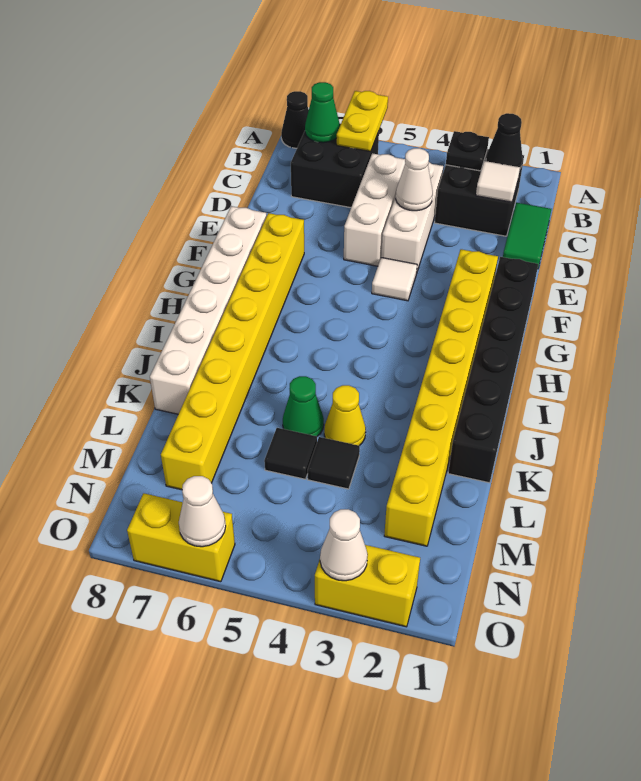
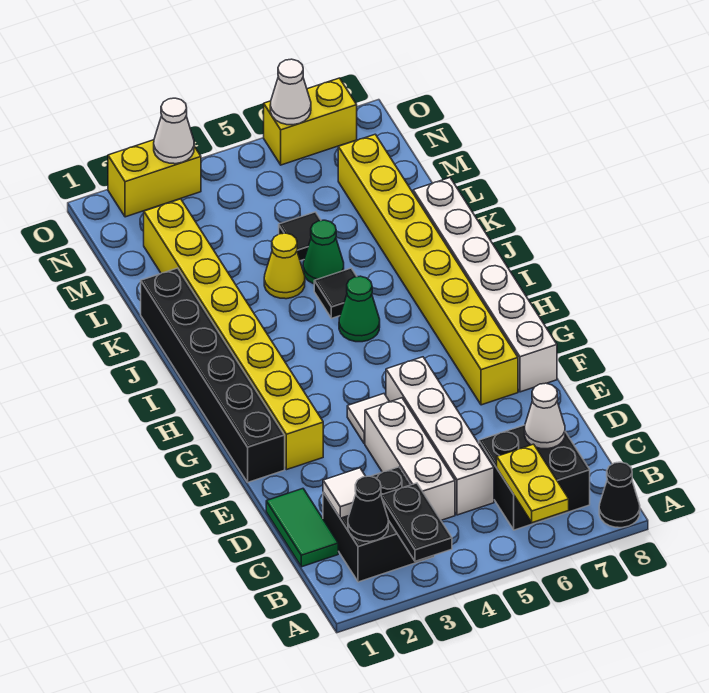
black 1x1 plate [446,131,489,171] -> black 1x2 plate [381,483,452,561]
green 1x1 cone [305,82,340,143] -> green 1x1 cone moved to [339,276,380,342]
white 1x3 brick [344,153,405,266] -> white 1x4 brick [386,357,494,515]
white 1x1 cone [396,148,433,211] -> white 1x1 cone moved to [525,383,565,449]
black 1x1 tile [308,437,360,489] -> black 1x1 tile moved to [314,268,357,318]

